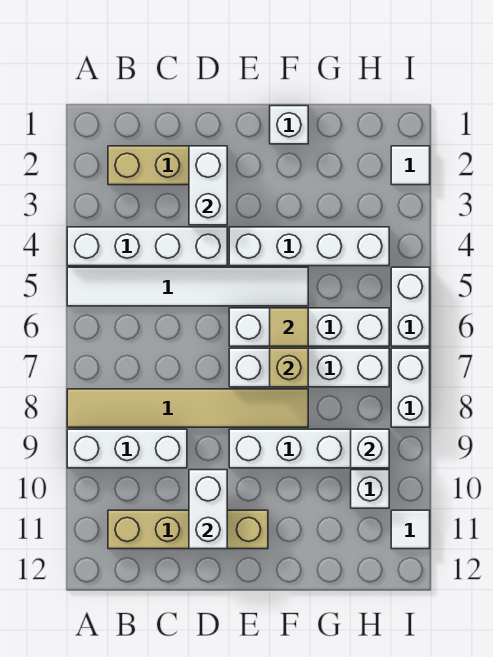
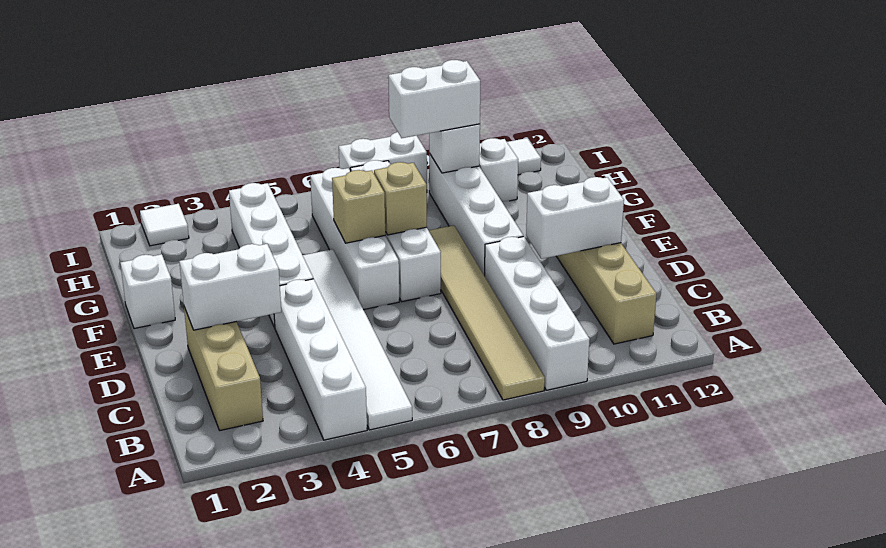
white 1x3 brick [67,429,187,468] -> white 1x4 brick [485,237,590,390]
tan 1x1 tile [270,308,308,346] -> tan 1x1 brick [332,170,385,243]
white 1x2 brick [391,267,430,346] -> white 1x2 brick moved to [388,60,480,138]

